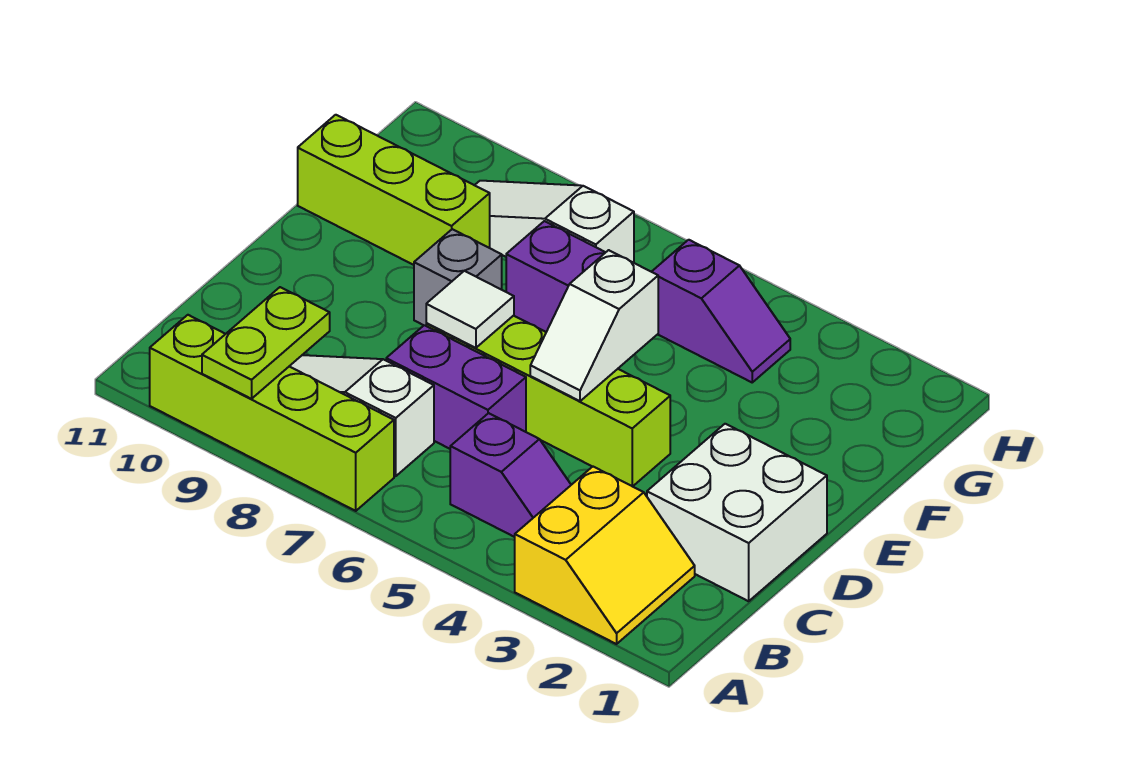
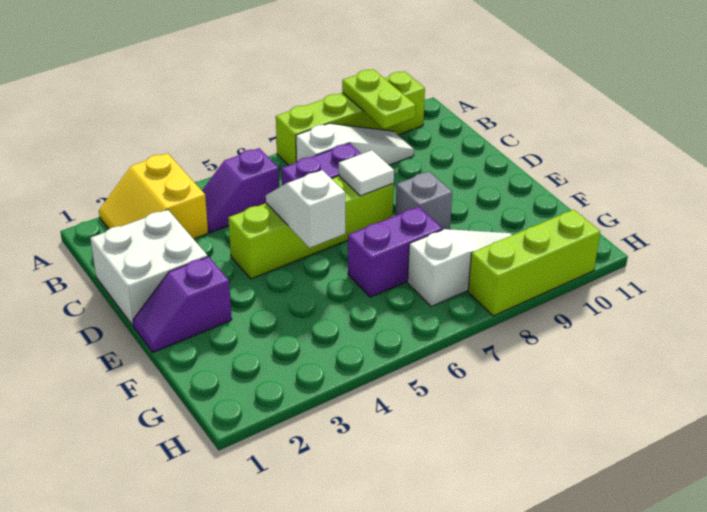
lime 1x3 brick [298,115,490,265] -> lime 1x3 brick moved to [468,210,600,316]
purple 1x2 slope [652,240,790,382] -> purple 1x2 slope moved to [133,257,232,352]

